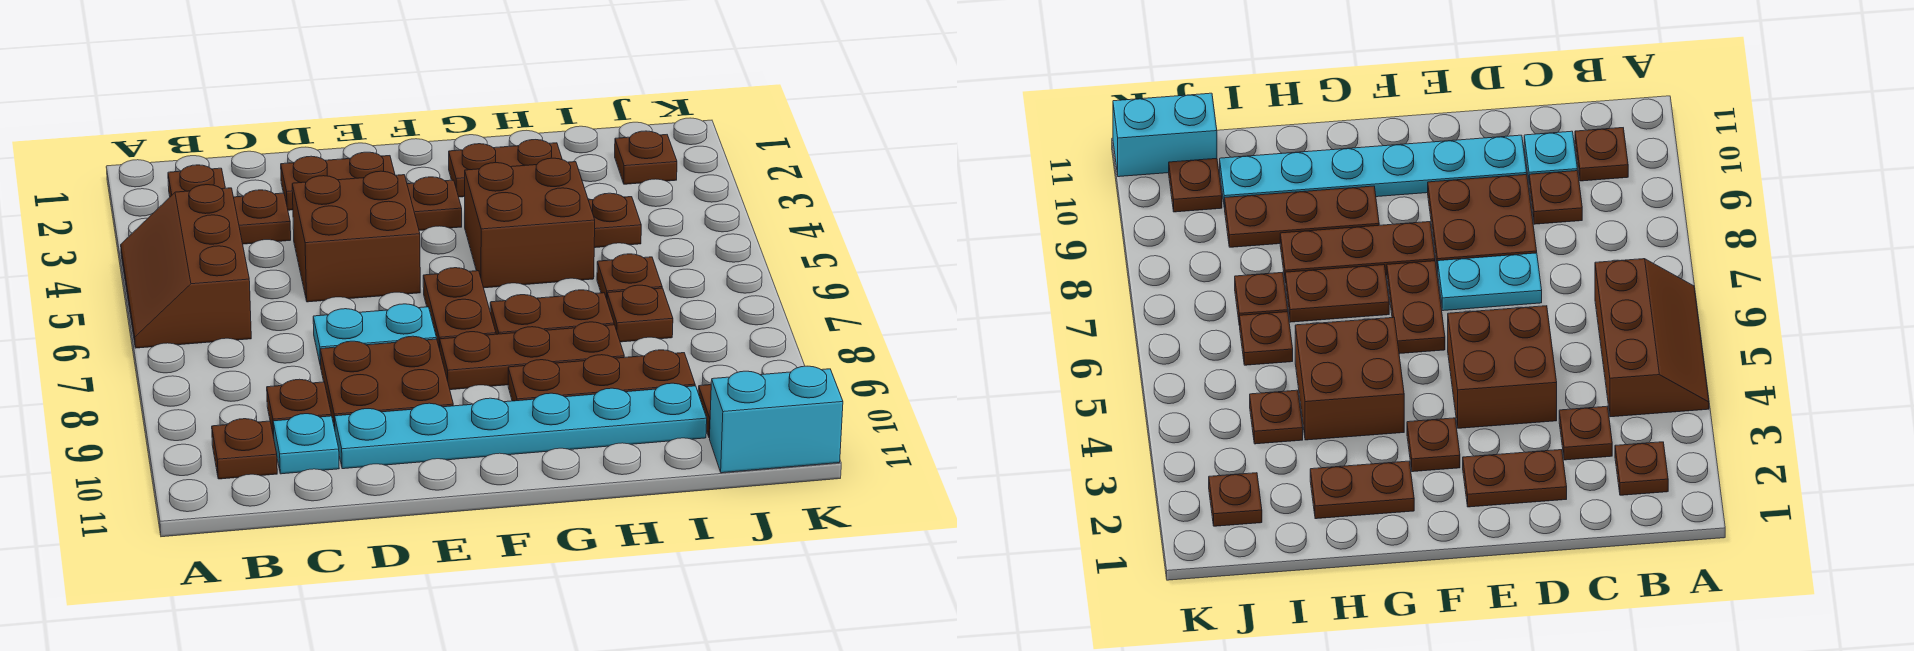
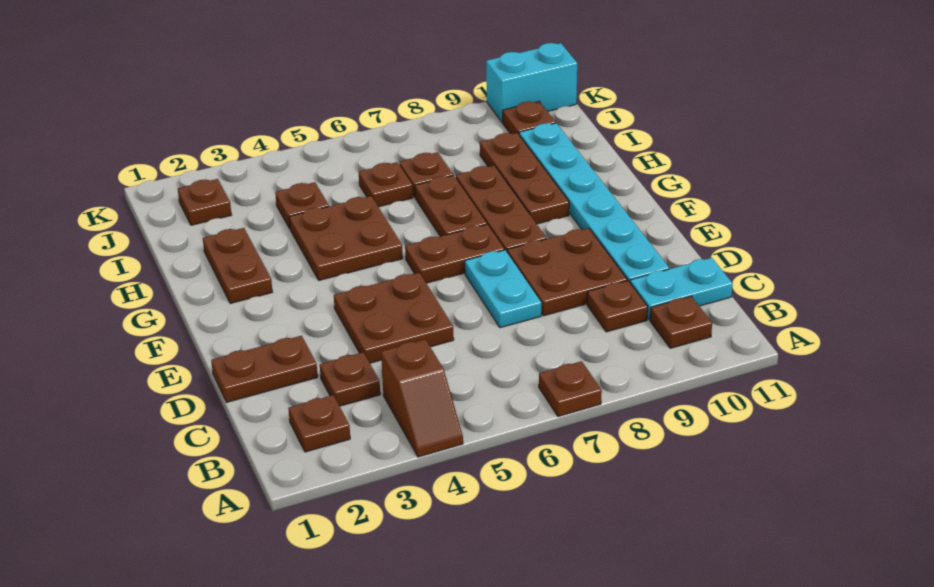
brown 2x3 slope [121,185,251,348] -> brown 1x2 slope [381,339,463,457]
cyan 1x1 plate [273,414,339,474] -> cyan 1x2 plate [630,258,733,320]
brown 1x2 plate [281,152,395,210] -> brown 1x2 plate turned to [211,336,318,402]
brown 2x2 brick [292,171,420,302] -> brown 2x2 plate [334,273,454,363]
brown 1x1 plate [407,177,462,230] -> brown 1x1 plate moved to [539,361,602,417]
brown 2x2 brick [465,158,595,288] -> brown 2x2 plate [289,196,403,280]
cyan 1x2 brick [710,366,843,473] -> cyan 1x2 brick turned to [486,43,577,122]

